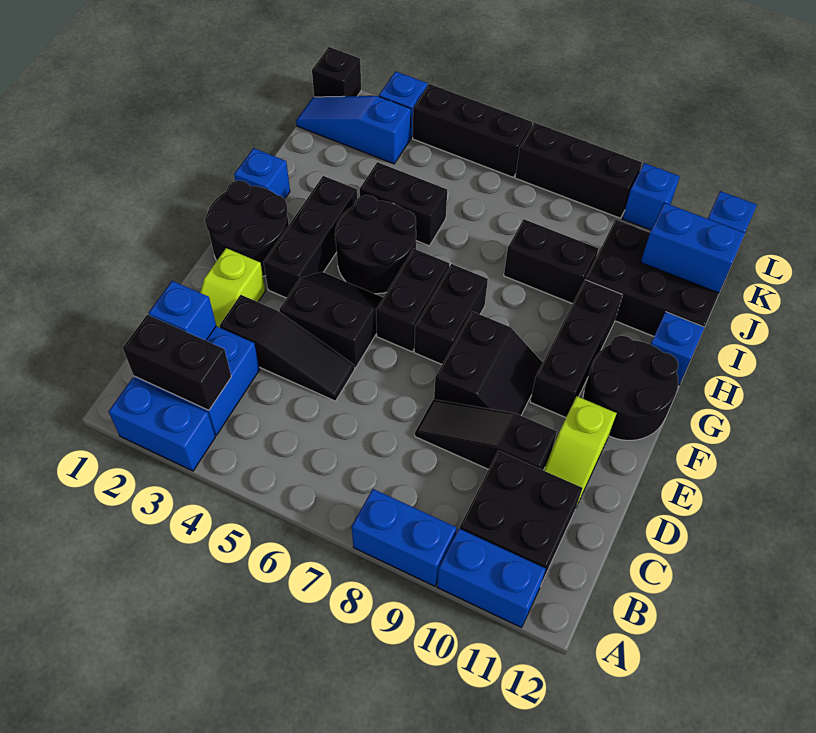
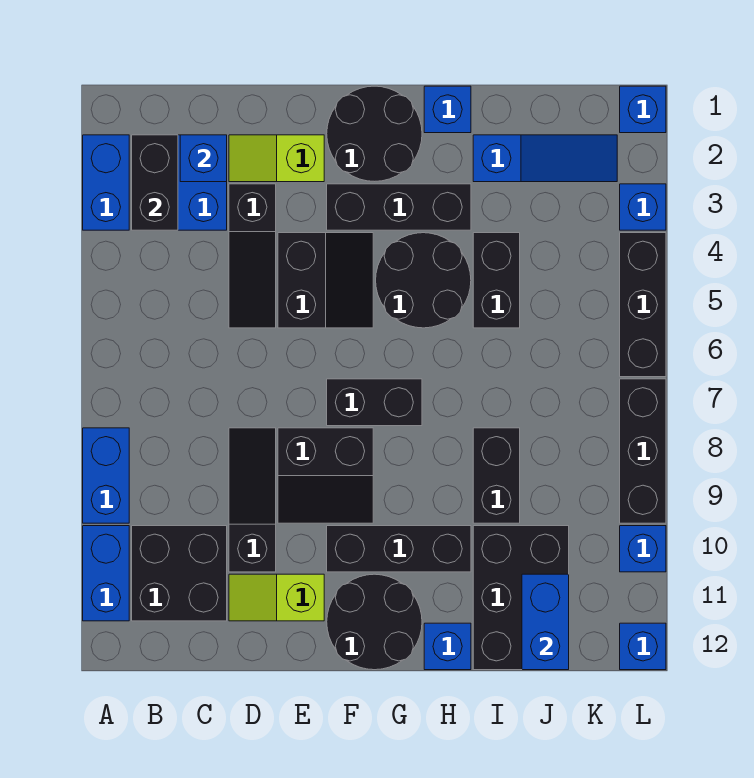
black 1x2 brick [376,249,449,352] -> none
blue 1x3 slope [296,96,411,164] -> blue 1x3 slope turned to [473,135,617,182]
black 1x1 brick [312,47,361,97] -> blue 1x1 brick [620,86,666,133]

